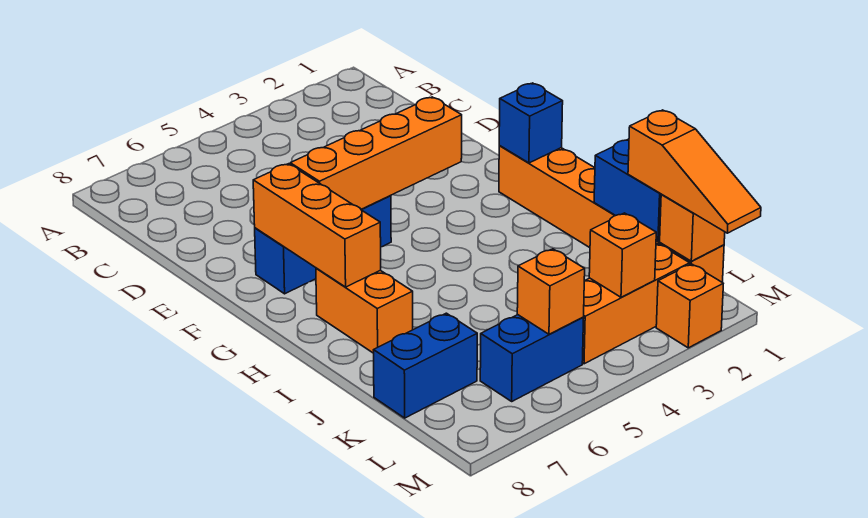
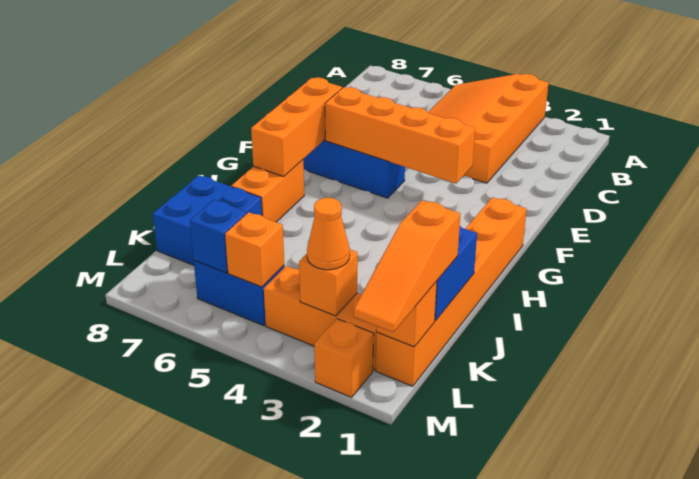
none -> orange 3x4 slope [428,74,549,183]
blue 1x1 brick [499,83,563,163] -> blue 1x1 brick moved to [190,200,247,273]
blue 1x2 brick [374,313,477,418] -> blue 2x2 brick [153,175,262,265]
none -> orange 1x1 cone [307,198,350,270]

